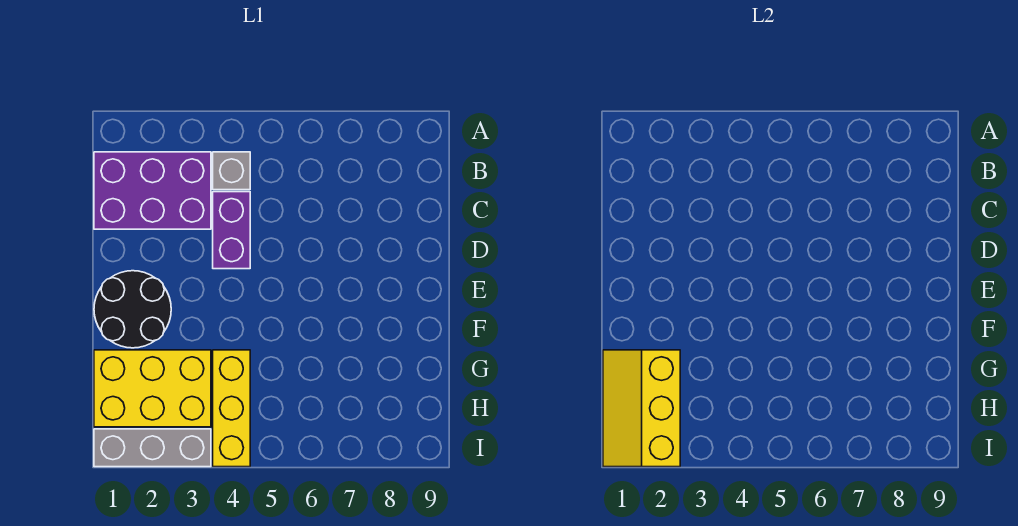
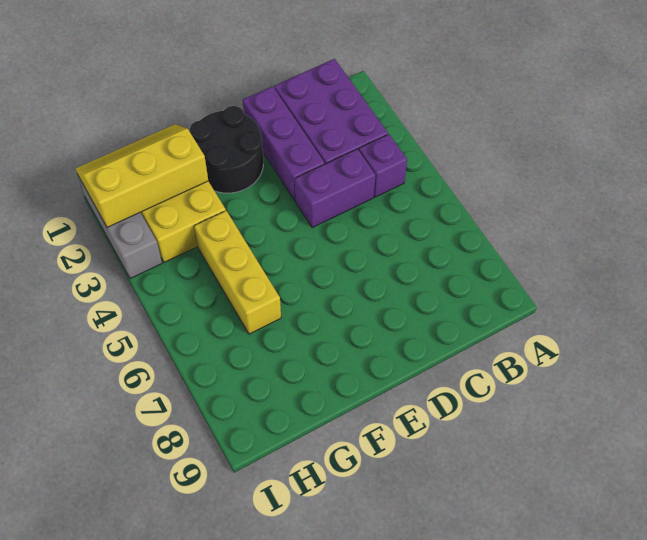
grey 1x1 brick [213,152,250,190] -> purple 1x1 brick [359,134,407,197]
none -> purple 1x3 brick [243,86,325,201]
yellow 1x3 brick [213,350,250,467] -> yellow 1x3 brick turned to [194,211,281,334]

